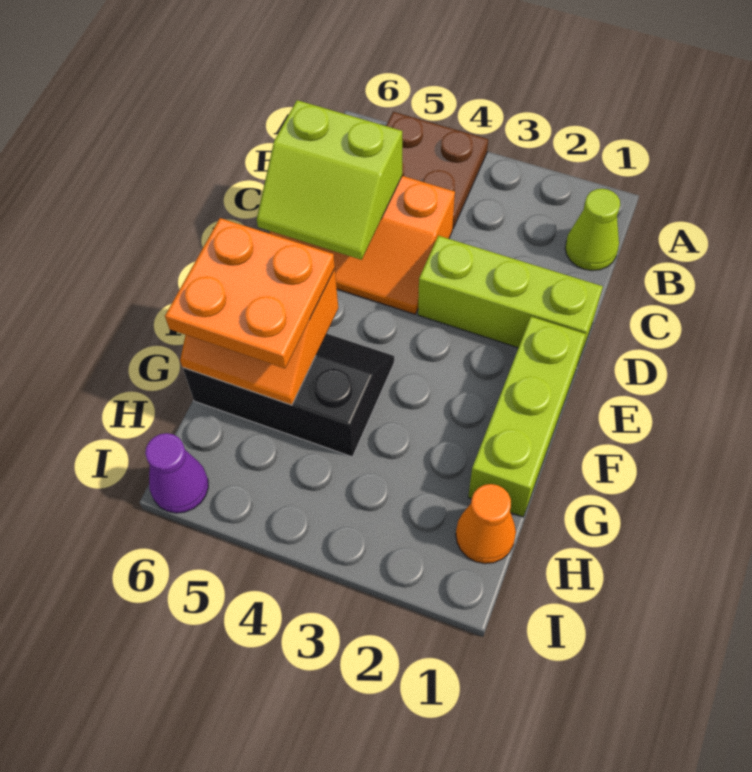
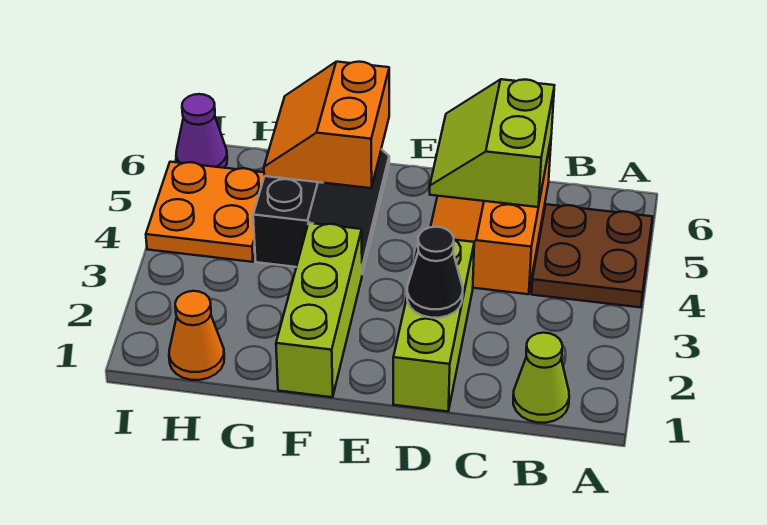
none -> black 1x1 cone [407,227,463,318]
lime 1x3 brick [468,317,586,517] -> lime 1x3 brick turned to [276,223,362,397]
orange 2x2 plate [165,218,335,368] -> orange 2x2 plate moved to [146,162,264,262]

